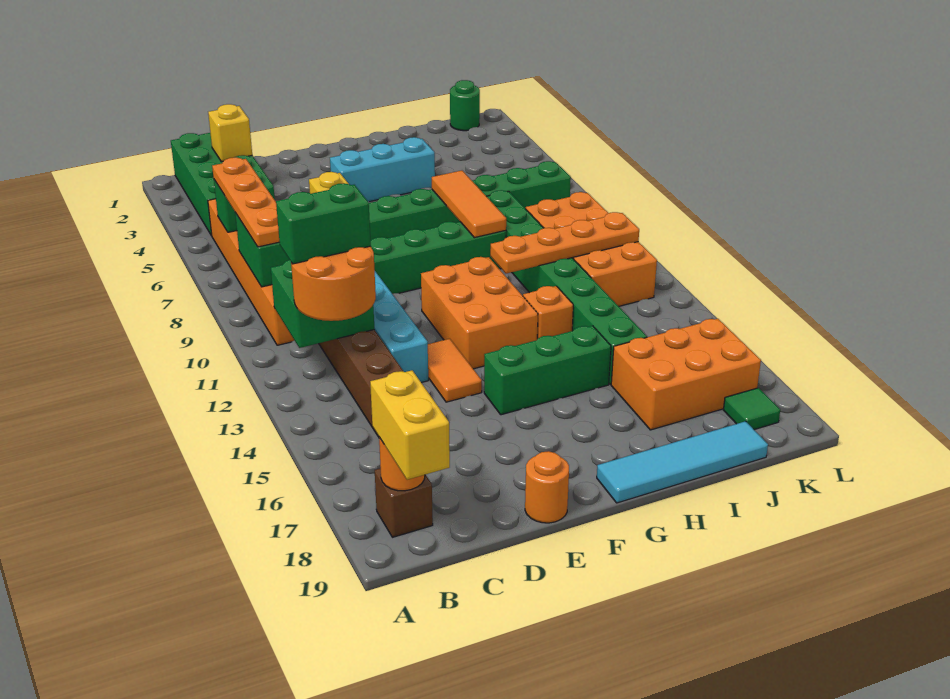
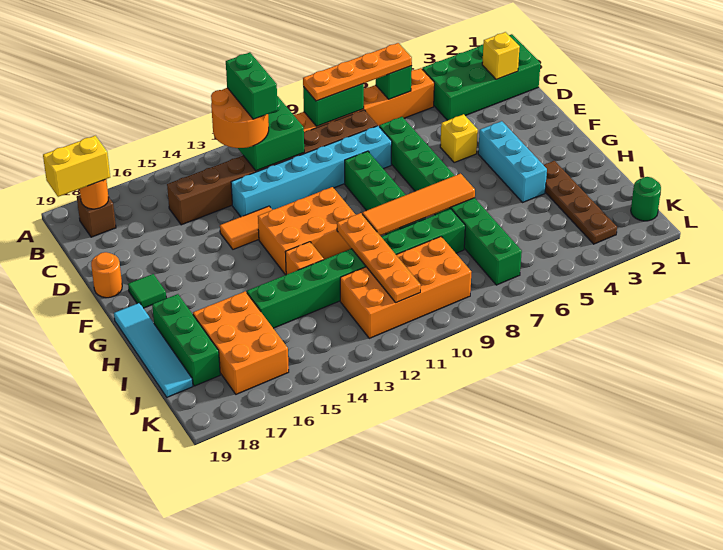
green 1x3 brick [484,326,611,415] -> green 1x3 brick moved to [152,294,220,386]
none -> brown 1x4 plate [544,161,617,244]
orange 1x3 tile [432,171,506,238] -> orange 1x4 tile [362,174,475,236]
green 1x1 tile [723,388,780,430] -> green 1x1 tile moved to [128,274,166,308]

